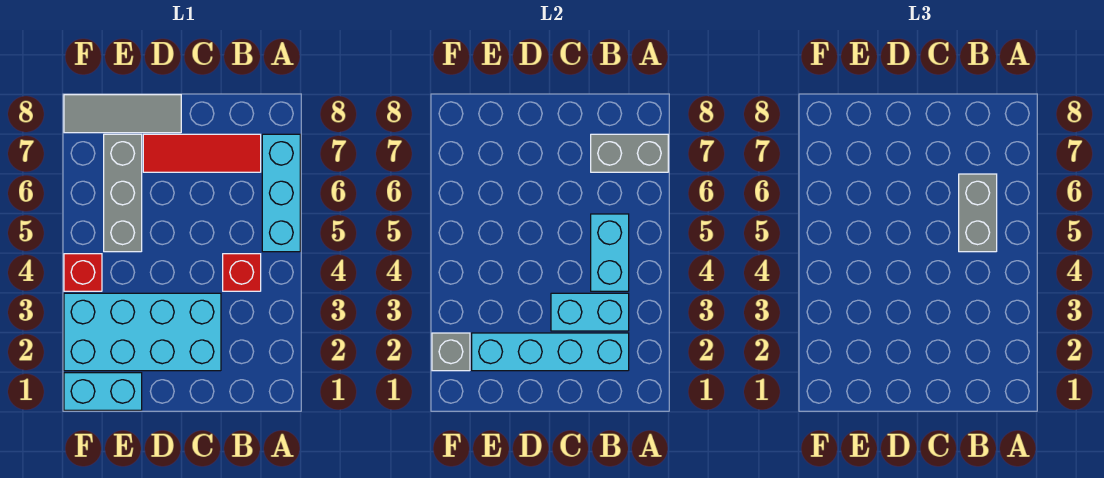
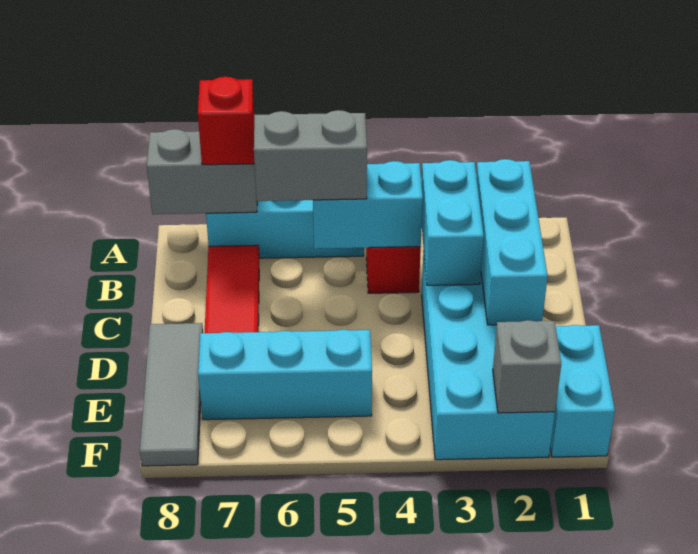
grey 1x2 brick [591,134,668,172] -> grey 1x2 brick turned to [147,129,257,214]
cyan 1x4 brick [472,333,629,371] -> cyan 1x3 brick [476,159,548,325]
grey 1x3 brick [104,134,142,252] -> cyan 1x3 brick [198,330,372,420]
red 1x1 brick [64,254,102,291] -> red 1x1 brick moved to [198,77,254,165]

